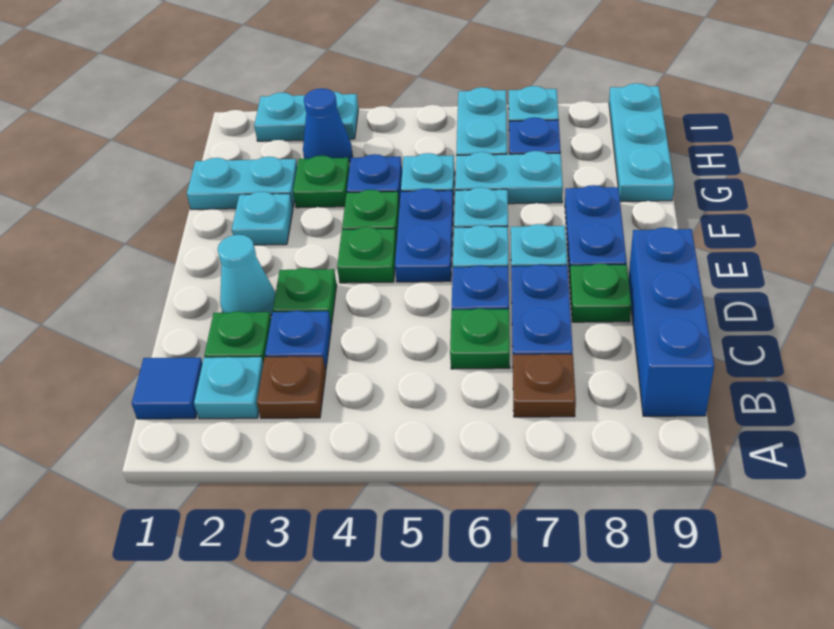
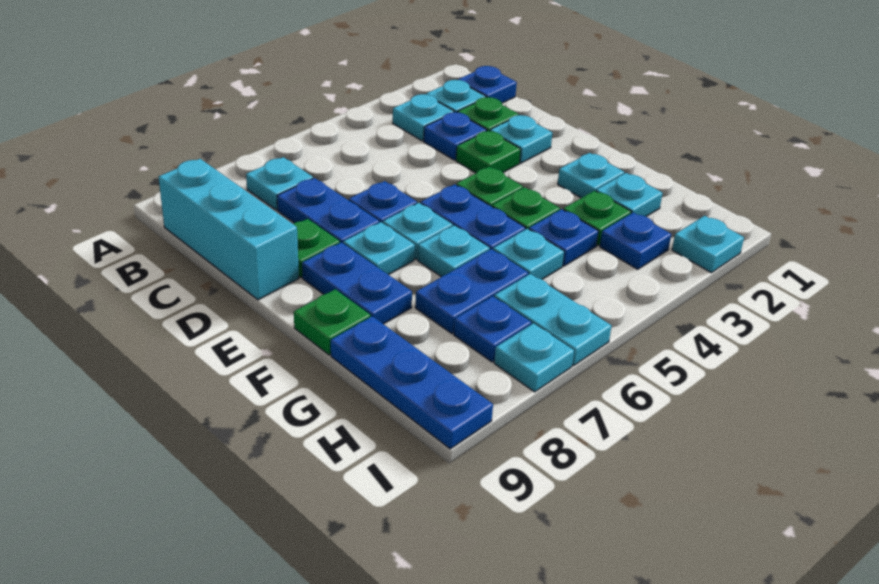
blue 1x1 tile [132,358,203,419] -> blue 1x1 plate [458,66,517,103]
brown 1x1 plate [257,356,326,418] -> cyan 1x1 plate [393,94,454,141]
brown 1x1 plate [513,354,576,417] -> cyan 1x1 plate [246,157,313,210]
blue 1x3 brick [629,227,714,416] -> cyan 1x3 brick [159,159,299,300]
green 1x1 plate [450,308,510,369] -> green 1x1 plate moved to [294,289,371,355]
cyan 1x1 cone [218,235,275,316] -> cyan 1x1 plate [490,115,552,163]
cyan 1x2 plate [187,157,297,210] -> cyan 1x1 plate [596,173,663,216]
cyan 1x2 plate [455,151,563,204] -> blue 1x2 plate [415,249,528,334]
cyan 1x3 plate [609,83,674,202] -> blue 1x3 plate [331,316,493,449]
blue 1x1 cone [303,88,353,162] -> blue 1x1 plate [600,212,671,269]
cyan 1x2 plate [254,91,358,141] -> cyan 1x1 plate [672,216,744,273]

